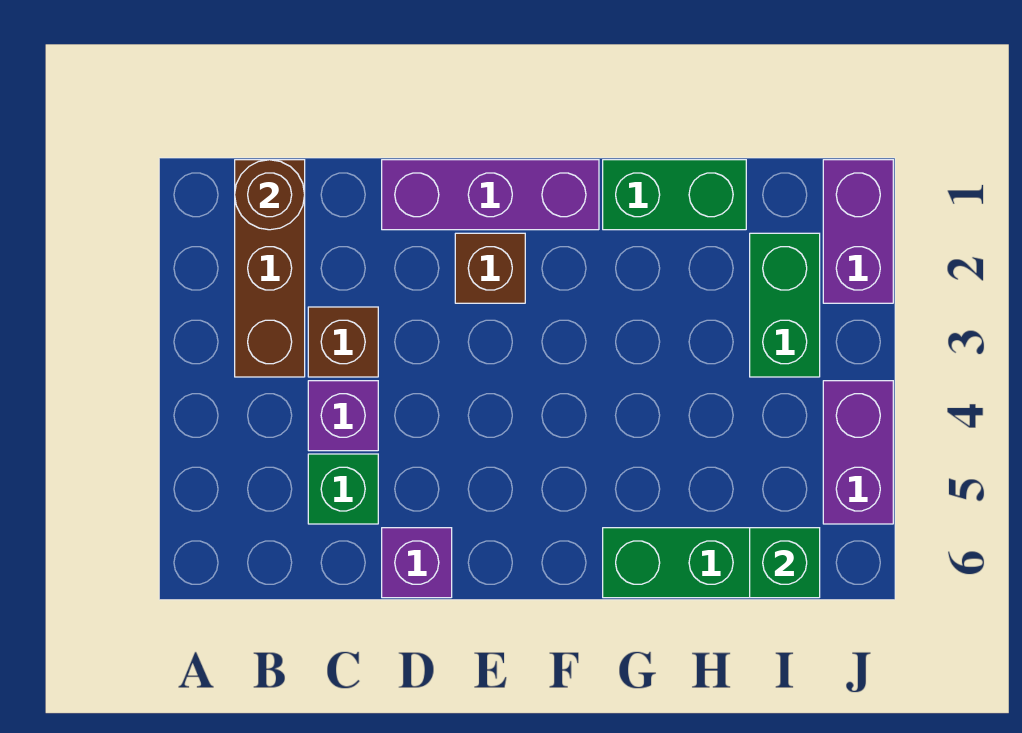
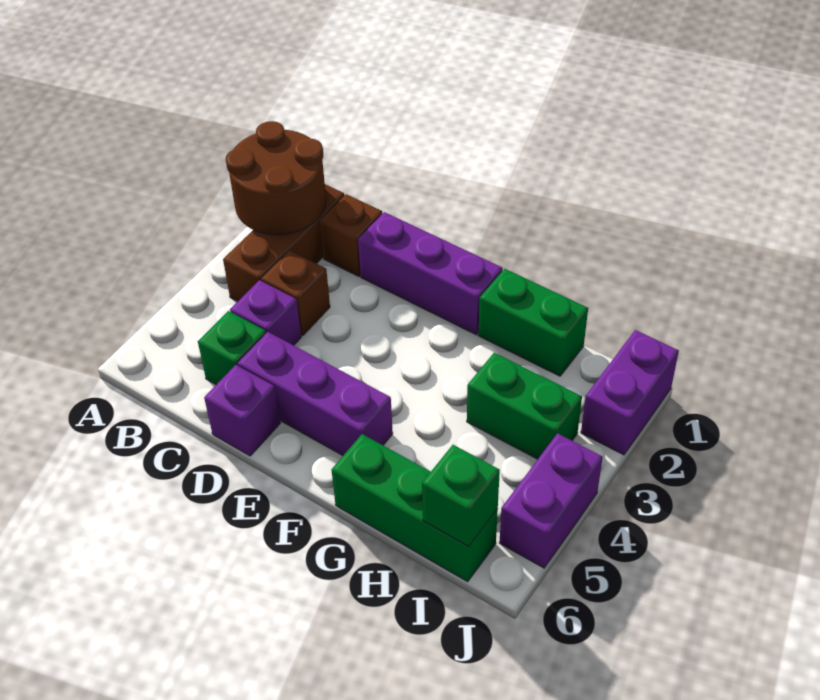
brown 1x1 round brick [235,160,305,230] -> brown 2x2 round brick [226,121,326,235]
none -> purple 1x3 brick [237,332,393,455]
brown 1x1 brick [455,233,525,303] -> brown 1x1 brick moved to [320,194,382,276]
green 1x2 brick [750,233,820,377] -> green 1x2 brick turned to [467,353,582,459]

